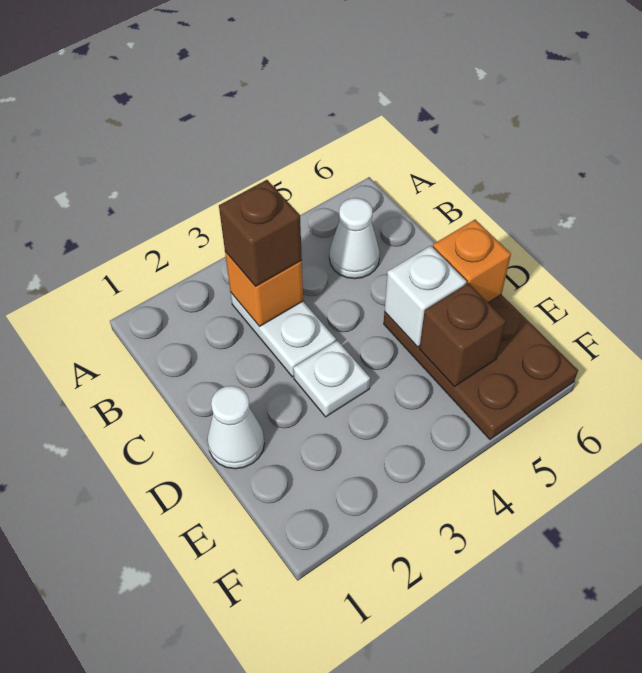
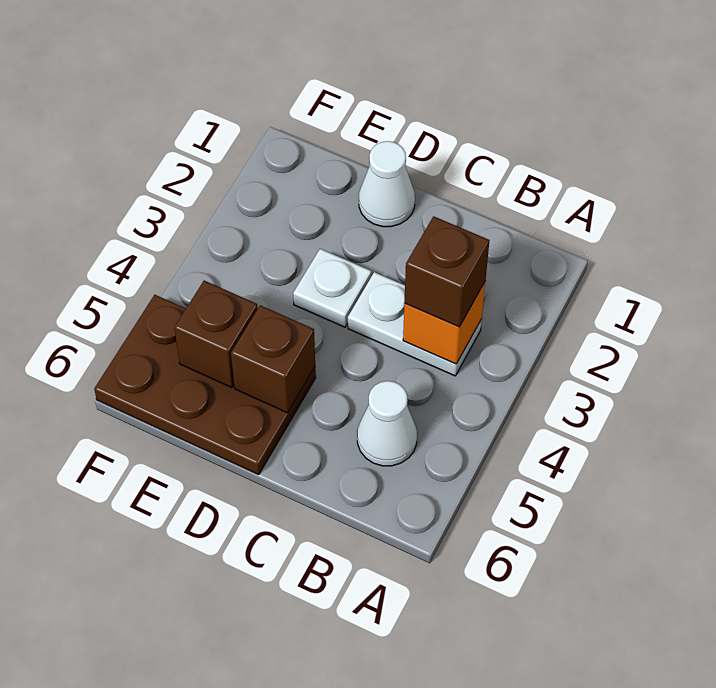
white 1x1 brick [385,246,467,347] -> brown 1x1 brick [231,305,315,413]
orange 1x1 brick [433,220,511,303] -> none

